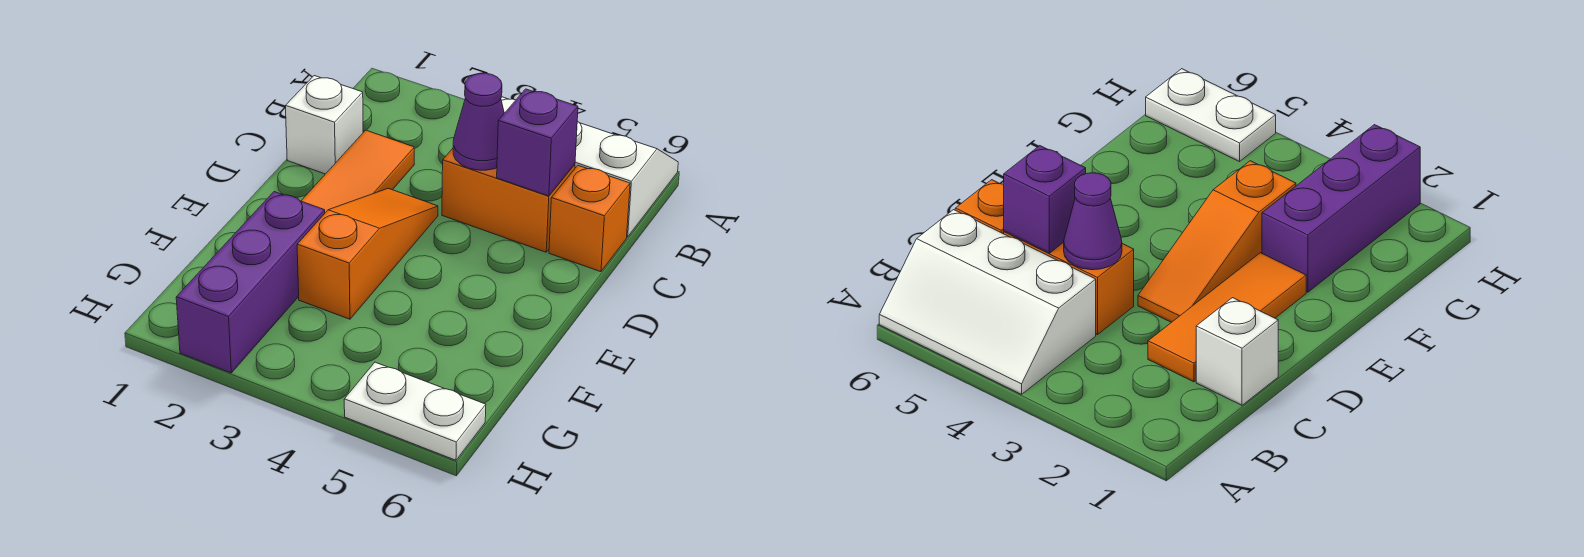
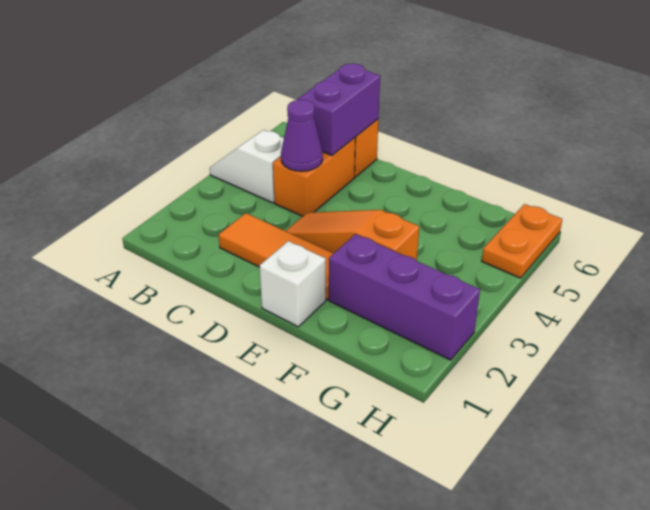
white 2x3 slope [501,97,678,237] -> white 1x2 slope [210,130,284,203]
white 1x1 brick [285,76,363,174] -> white 1x1 brick moved to [260,241,326,327]
purple 1x1 brick [497,89,578,196] -> purple 1x2 brick [298,64,380,155]
white 1x2 plate [344,362,486,460] -> orange 1x2 plate [482,204,562,278]

